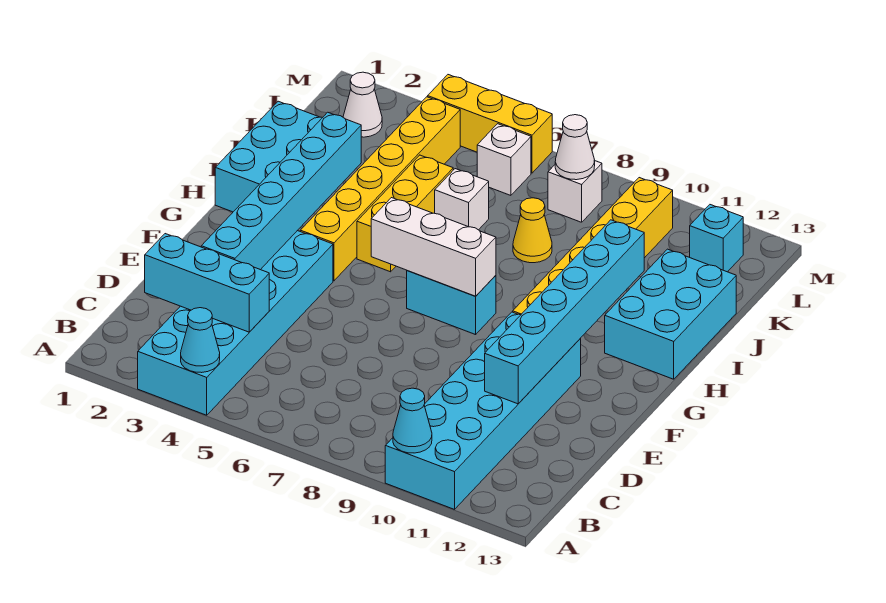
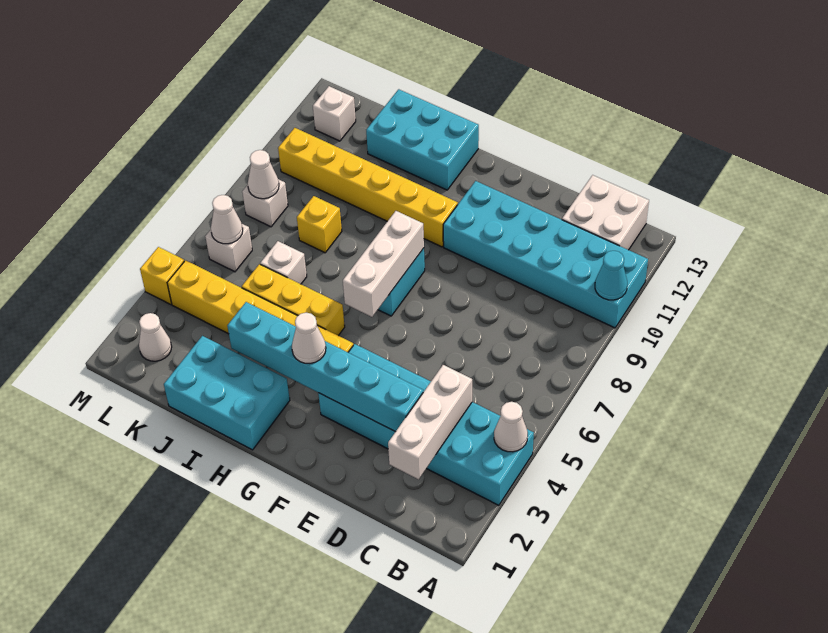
cyan 1x1 cone [181,308,220,373] -> white 1x1 cone [494,402,528,452]
none -> white 2x2 brick [562,175,649,250]
cyan 1x3 brick [145,234,269,332] -> white 1x3 brick [388,365,472,479]
cyan 1x6 brick [485,220,644,404] -> none
none -> white 1x1 cone [292,313,326,363]
yellow 1x1 cone [513,198,552,263] -> yellow 1x1 brick [297,196,342,253]
none -> white 1x1 cone [211,195,243,244]
cyan 1x1 brick [690,205,743,272] -> white 1x1 brick [313,86,356,141]
yellow 1x3 brick [428,75,552,173] -> yellow 1x1 brick [140,247,184,304]

